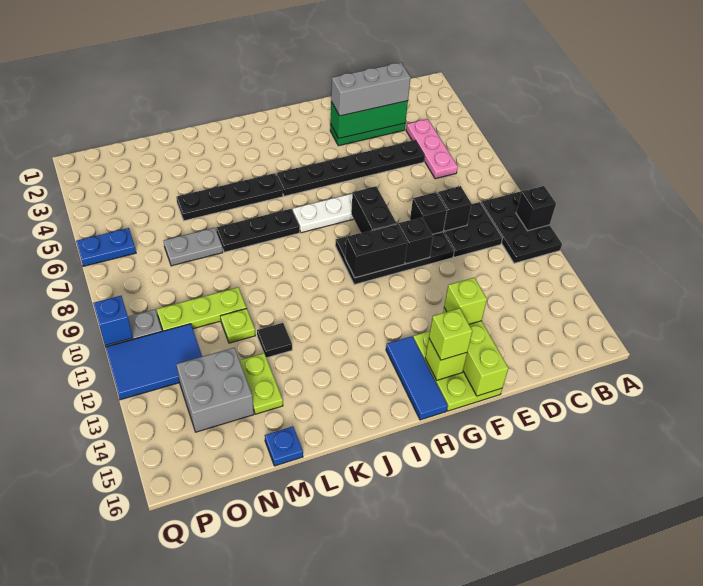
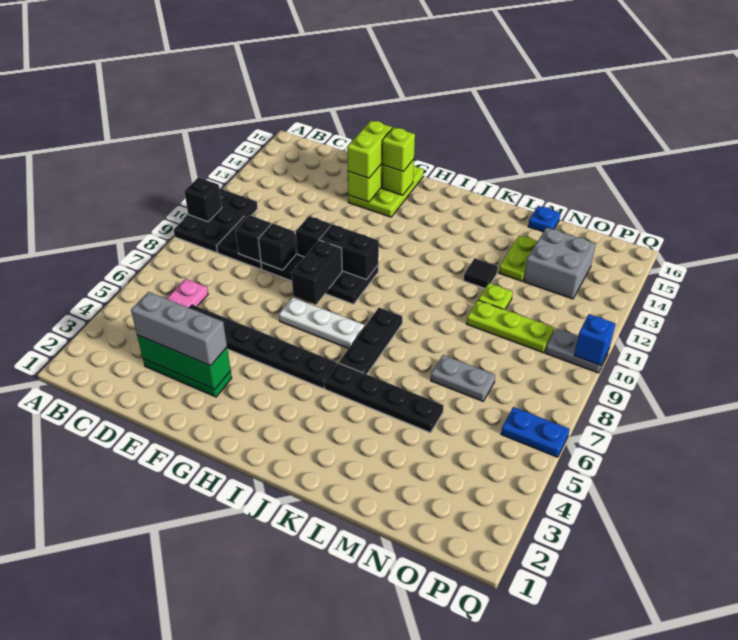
lime 1x1 brick [444,278,487,324] -> lime 1x2 brick [347,121,392,178]
blue 1x3 tile [386,336,448,420] -> none
black 1x3 plate [216,209,300,252] -> black 1x3 plate turned to [339,308,402,374]
blue 2x3 tile [105,324,202,400] -> none

